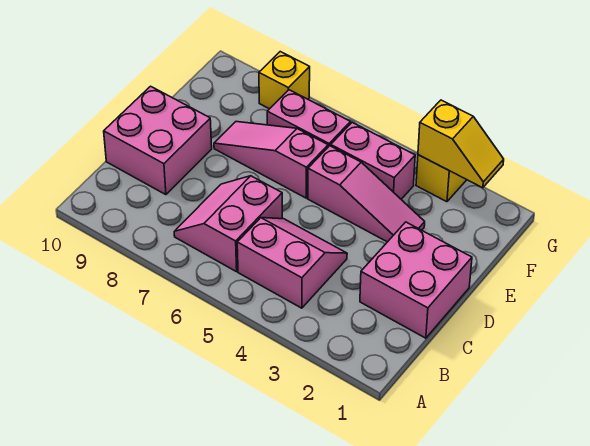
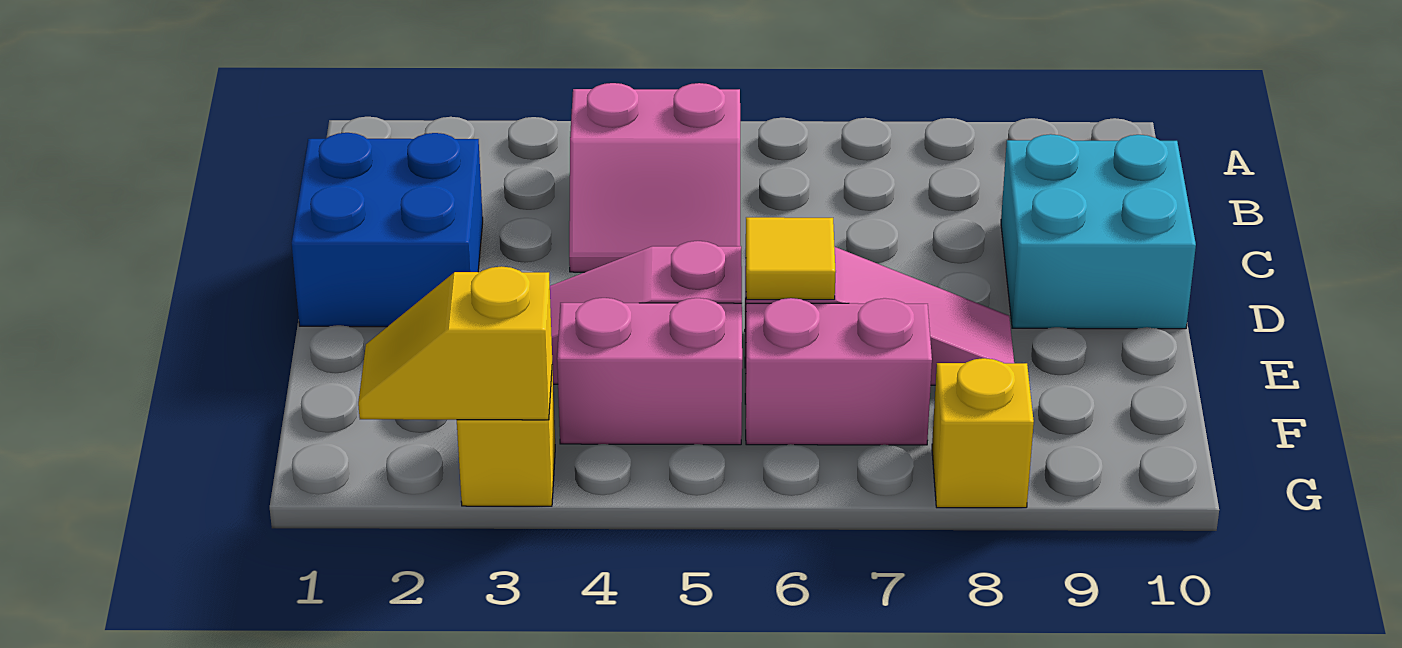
pink 2x2 slope [174,176,282,272] -> none
pink 2x2 brick [360,222,472,338] -> blue 2x2 brick [292,133,483,327]
pink 2x2 brick [104,86,212,195] -> cyan 2x2 brick [1001,134,1196,329]
none -> yellow 1x1 tile [746,217,836,300]

